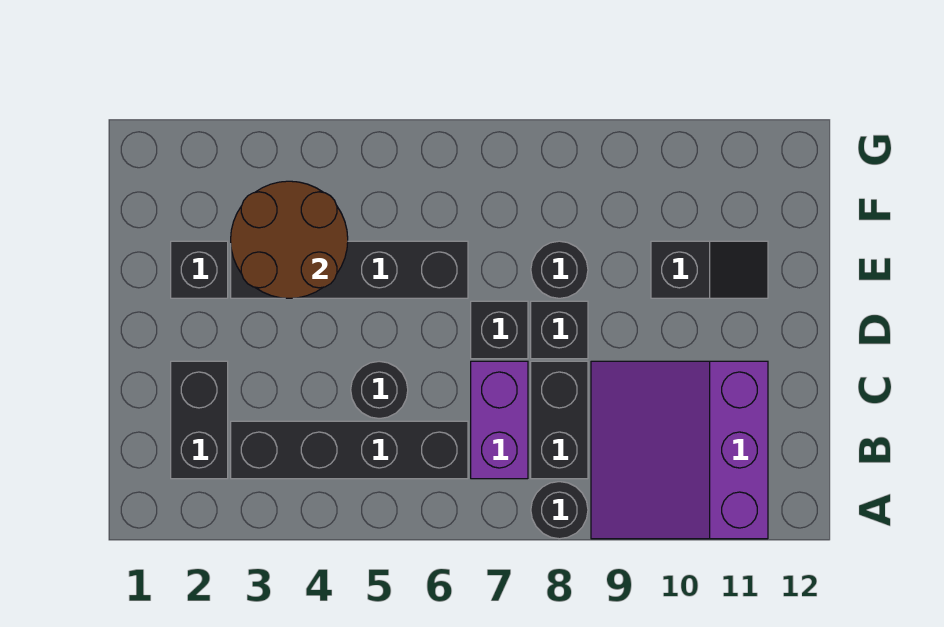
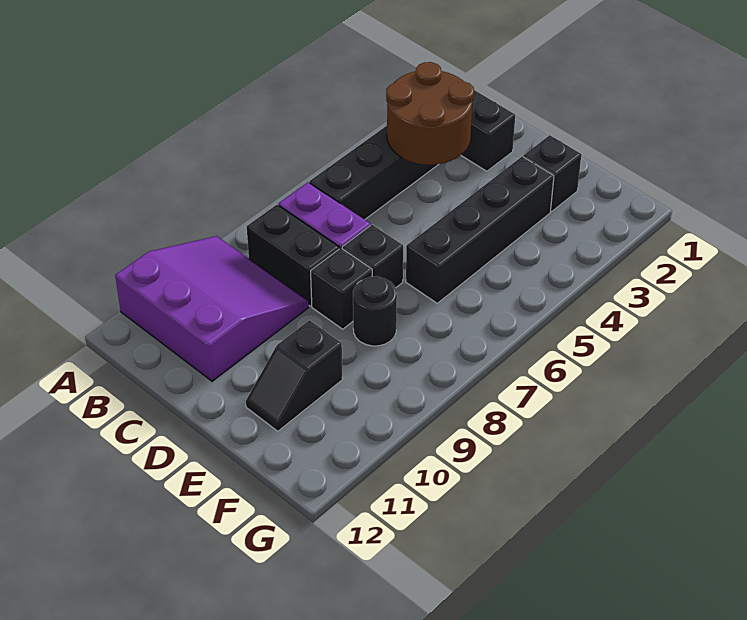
black 1x1 round brick [531,482,588,539] -> none
black 1x1 round brick [351,361,408,419] -> none
brown 2x2 round brick [231,181,348,298] -> brown 2x2 round brick moved to [386,62,474,165]

